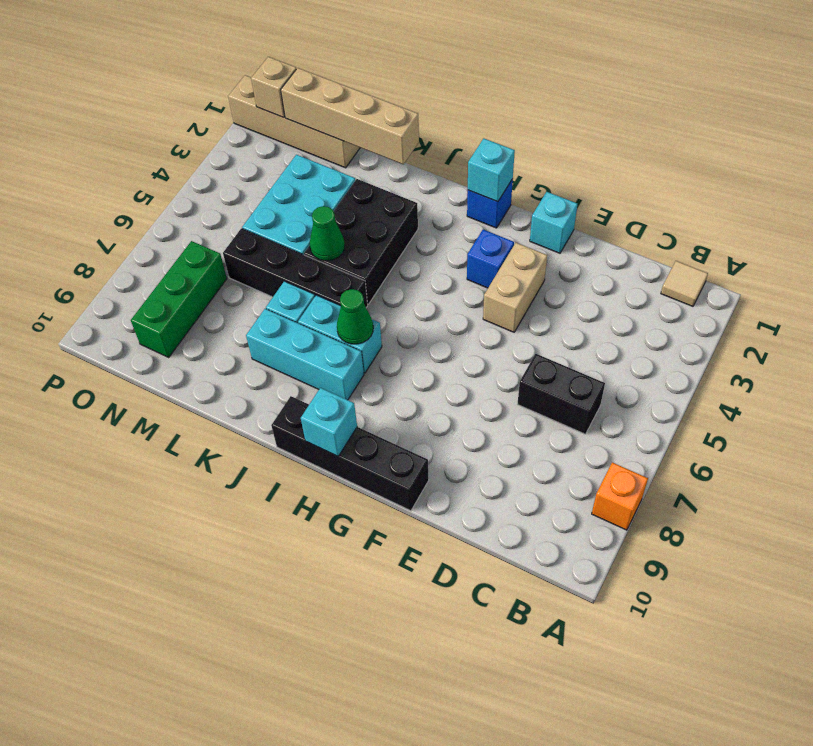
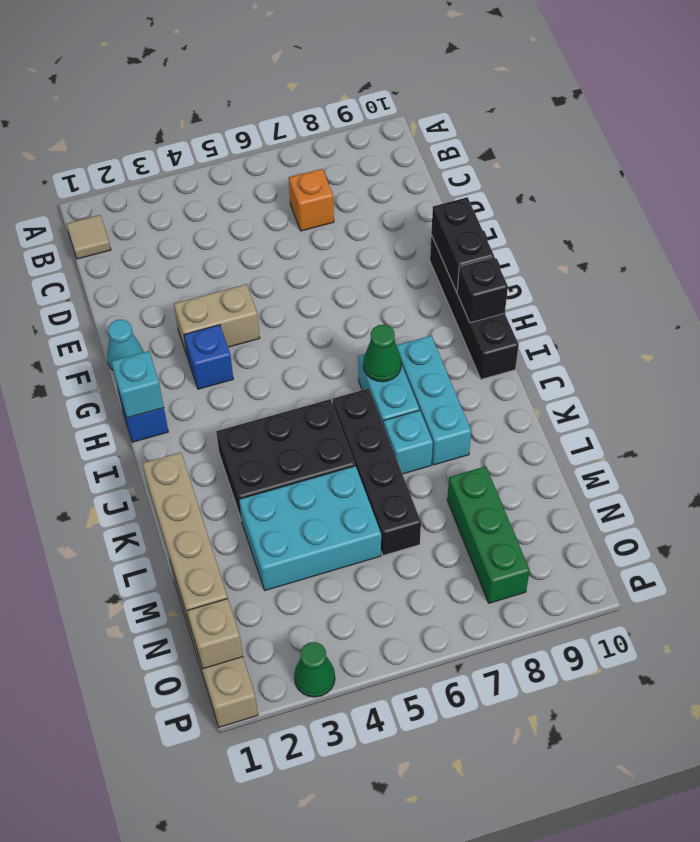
orange 1x1 brick [592,462,648,530] -> orange 1x1 brick moved to [289,169,334,231]
black 1x2 brick [518,354,605,434] -> black 1x2 brick moved to [431,197,494,292]
cyan 1x1 brick [530,192,577,253] -> cyan 1x1 cone [107,320,143,370]
cyan 1x1 brick [301,388,357,456] -> black 1x1 brick [457,257,508,323]
green 1x1 cone [310,206,345,261] -> green 1x1 cone moved to [294,642,335,697]
green 1x3 brick [131,241,227,357] -> green 1x3 brick turned to [447,466,530,603]

